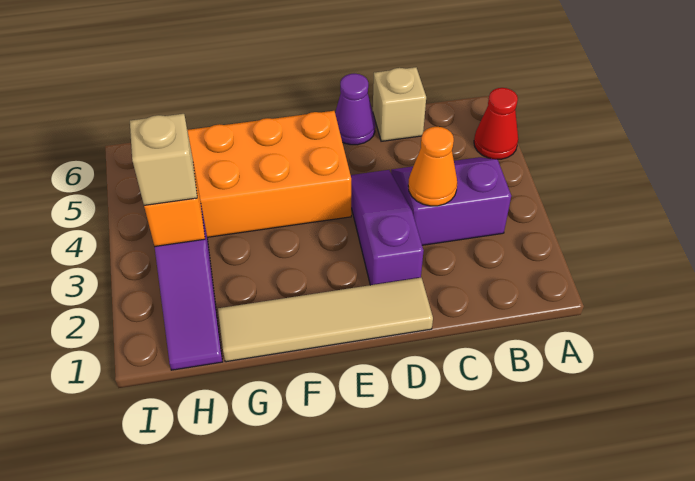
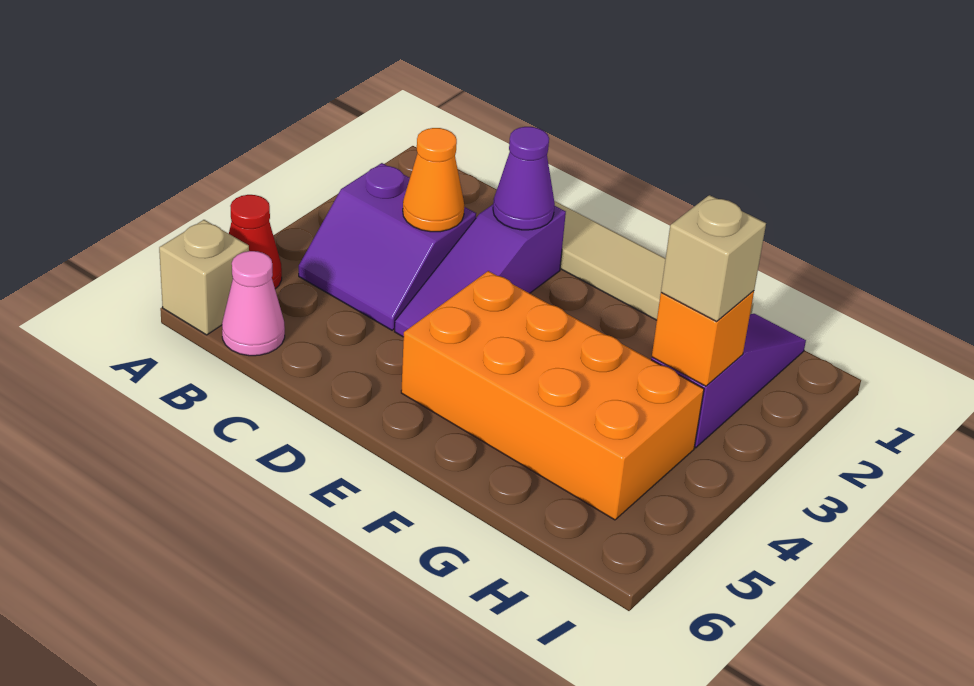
none -> pink 1x1 cone [222,251,285,356]
tan 1x1 brick [373,67,426,141] -> tan 1x1 brick moved to [159,220,249,335]
purple 1x1 cone [335,74,375,145] -> purple 1x1 cone moved to [493,127,555,230]

